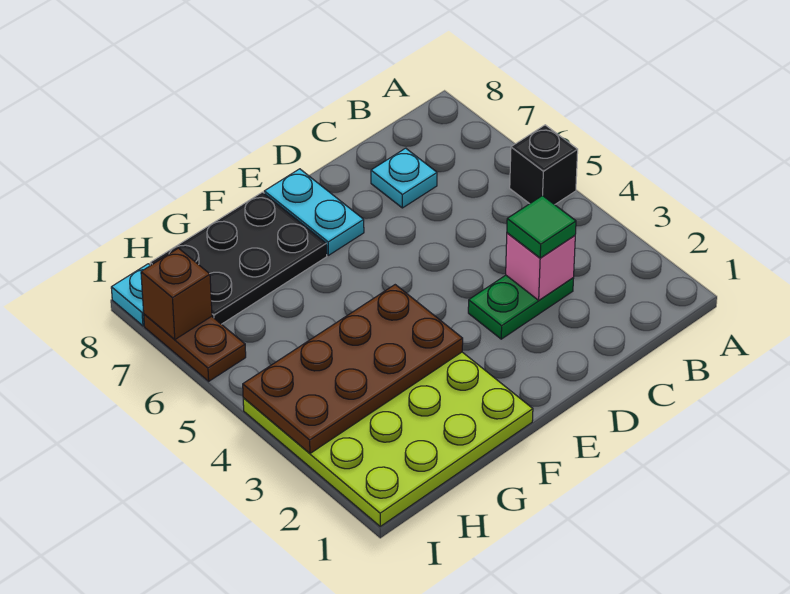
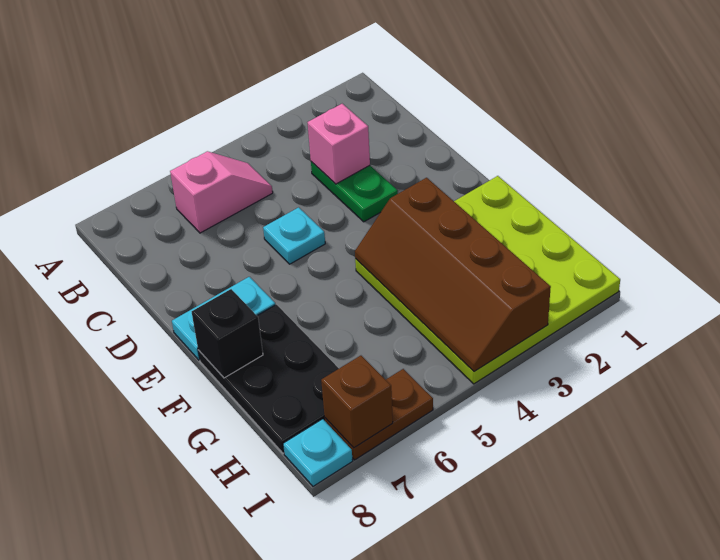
black 1x1 brick [510,125,578,205] -> black 1x1 brick moved to [192,289,263,378]
none -> pink 1x2 slope [170,151,273,233]
green 1x1 tile [507,195,576,258] -> none
cyan 1x1 plate [371,148,437,208] -> cyan 1x1 plate moved to [263,207,325,264]
brown 2x4 plate [243,285,463,453] -> brown 2x4 slope [355,178,551,372]

